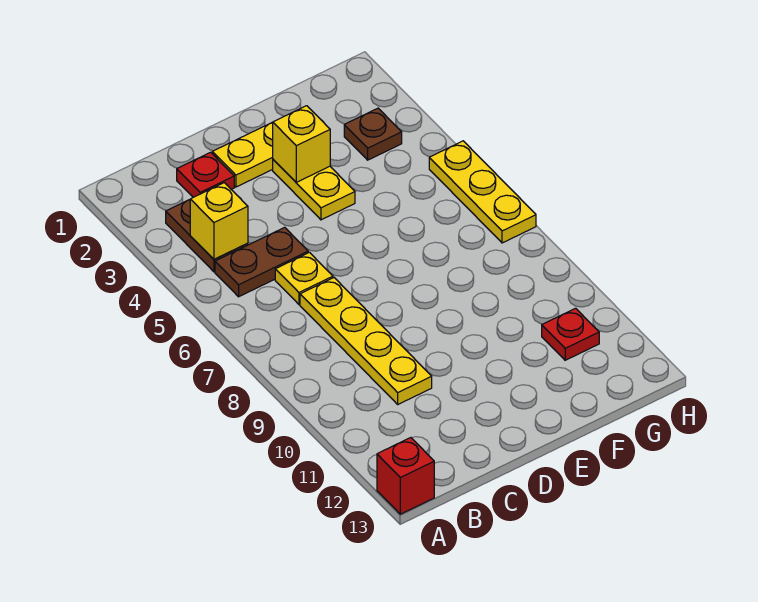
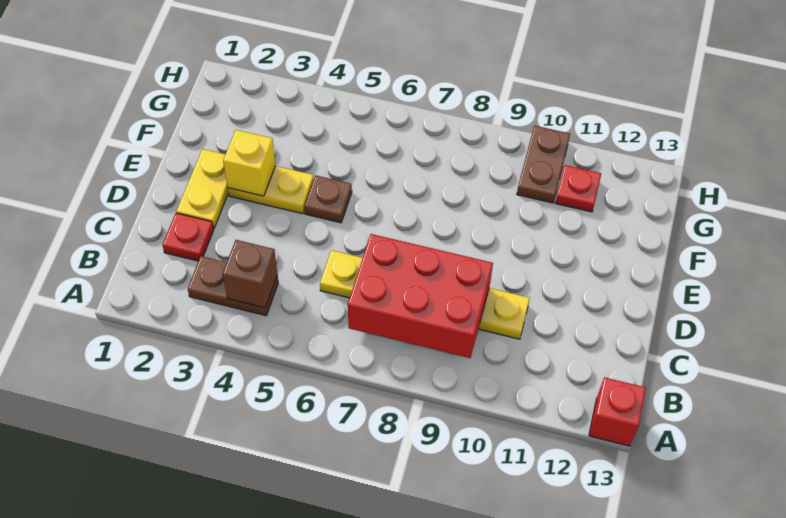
yellow 1x1 brick [190,183,248,259] -> brown 1x1 brick [223,240,277,308]
brown 1x2 plate [215,227,308,297] -> brown 1x2 plate moved to [517,126,570,203]
none -> red 2x3 brick [348,234,493,358]
brown 1x1 plate [344,108,402,160] -> brown 1x1 plate moved to [304,175,352,223]
yellow 1x3 plate [429,141,536,243] -> none

